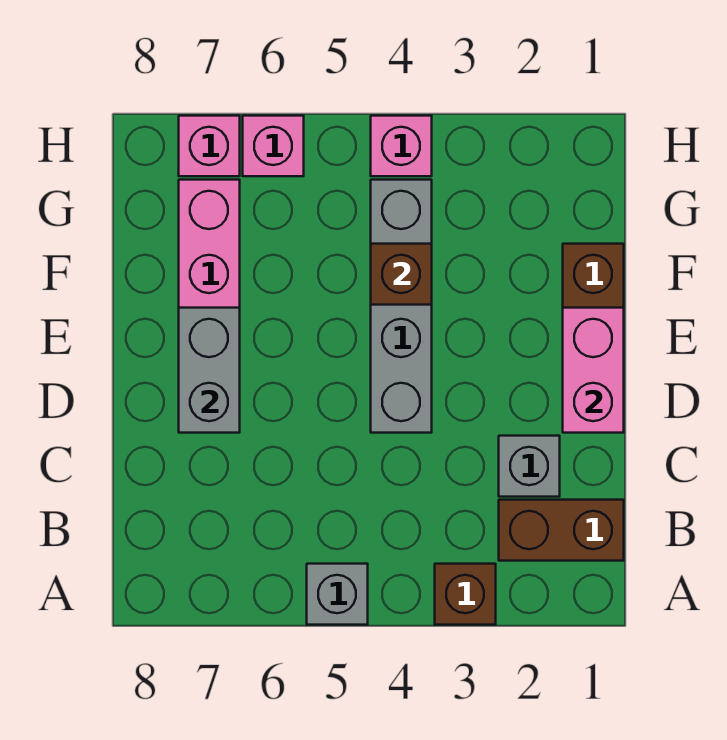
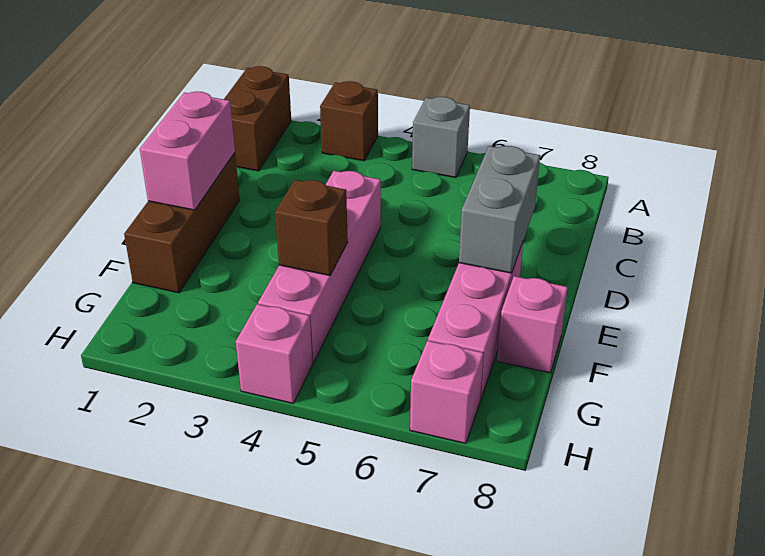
brown 1x2 brick [499,500,624,561] -> brown 1x2 brick turned to [224,66,291,171]
grey 1x1 brick [499,436,560,497] -> none
grey 1x4 brick [371,180,432,433] -> pink 1x4 brick [258,171,381,363]
pink 1x1 brick [243,116,304,176] -> pink 1x1 brick moved to [497,276,568,373]

